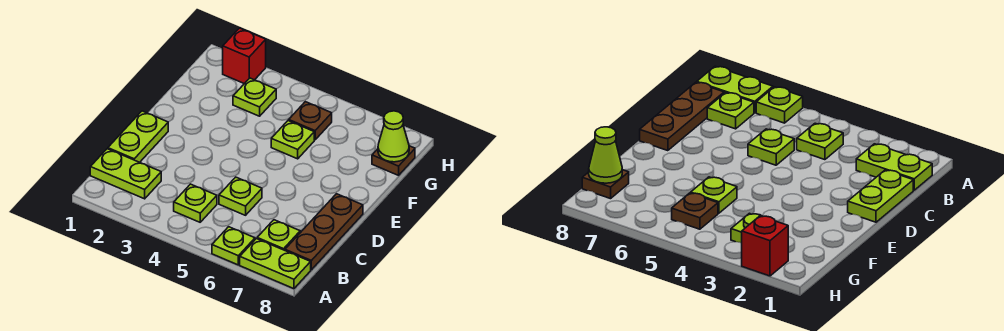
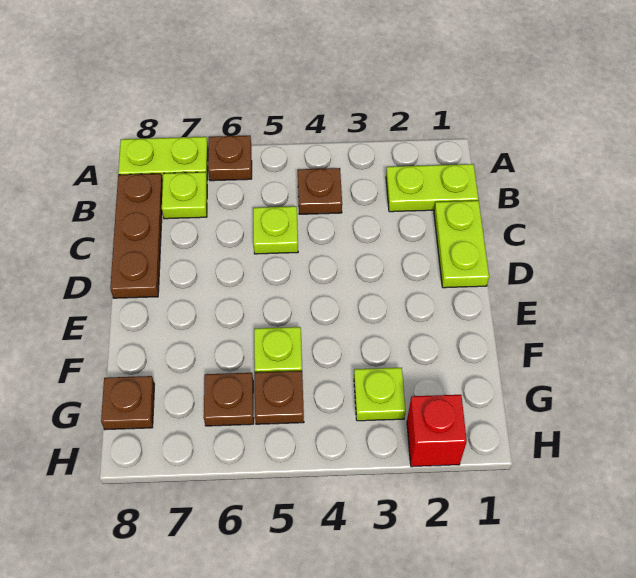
lime 1x1 plate [212,227,255,265] -> brown 1x1 plate [208,135,252,181]
lime 1x1 plate [174,184,217,222] -> brown 1x1 plate [298,168,342,214]
none -> brown 1x1 plate [204,373,254,426]
lime 1x1 cone [378,111,409,162] -> none

